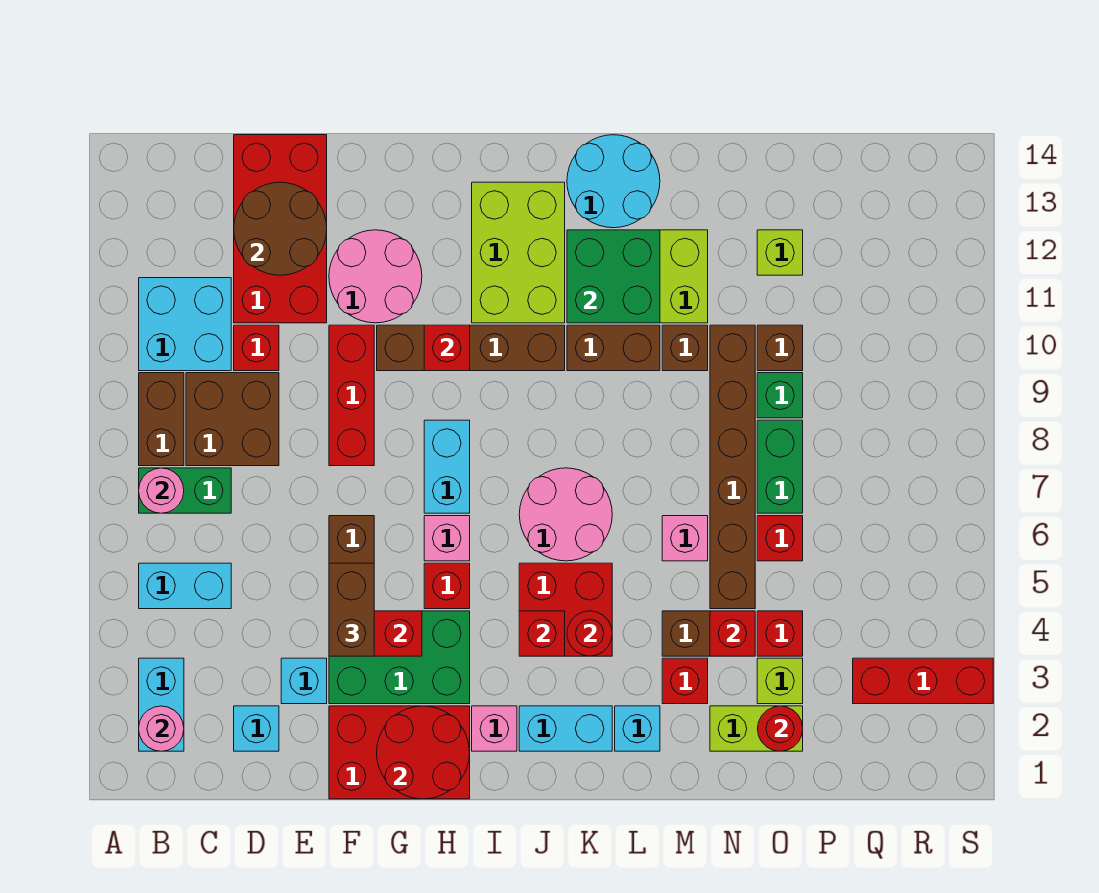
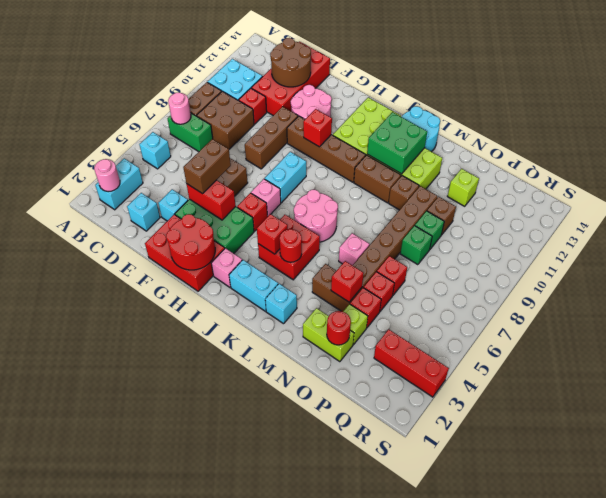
cyan 1x2 brick [139,563,231,609] -> cyan 1x1 brick [139,132,171,169]
red 1x3 brick [329,325,374,466] -> brown 1x3 brick [245,107,298,169]
red 1x1 brick [662,658,708,704] -> red 1x1 brick moved to [364,272,394,311]
green 1x2 brick [757,420,803,513] -> green 1x1 brick [400,226,432,265]

